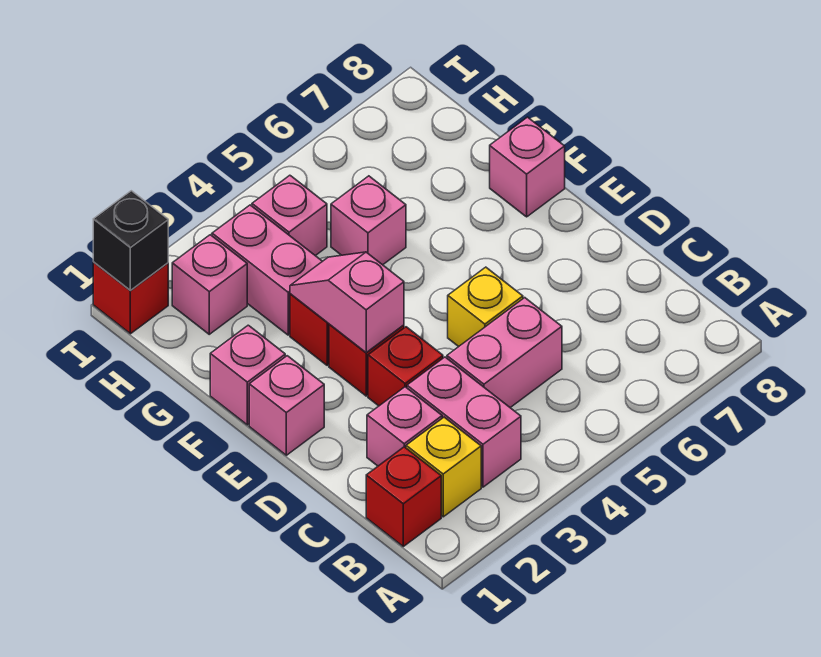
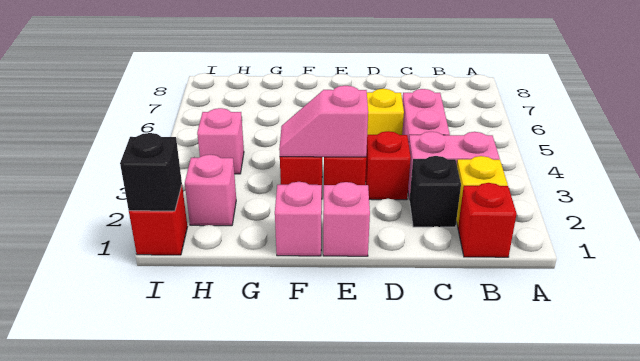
pink 1x1 brick [367,387,442,466] -> black 1x1 brick [410,156,461,227]
pink 1x1 brick [490,117,565,217] -> none
pink 1x2 brick [212,205,322,335] -> none
pink 1x1 brick [331,176,406,265] -> none

